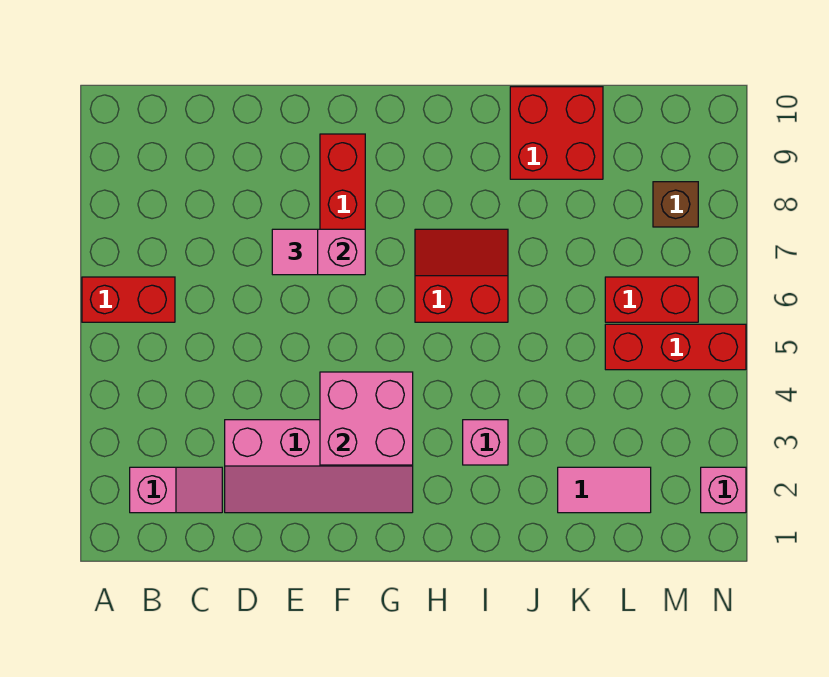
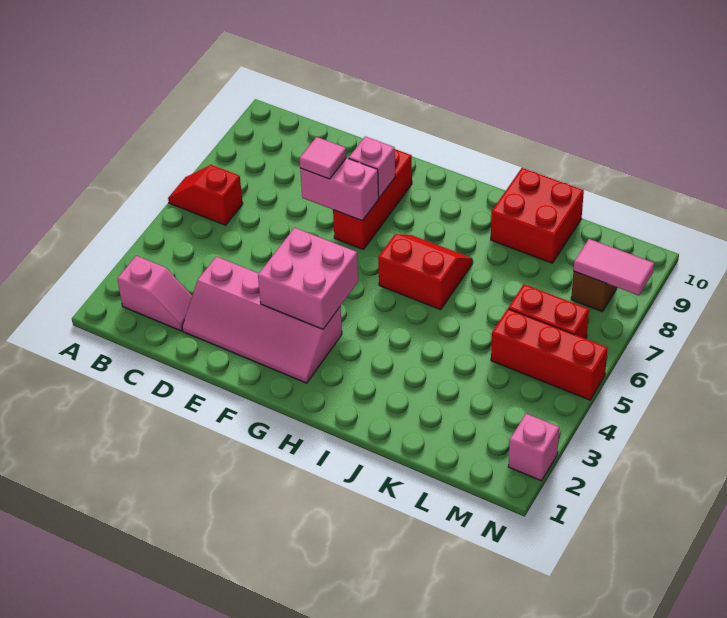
red 1x2 brick [82,277,175,322] -> red 1x2 slope [168,165,243,225]
pink 1x1 brick [463,420,508,465] -> pink 1x1 brick moved to [349,136,395,198]
pink 1x2 tile [558,467,651,513] -> pink 1x2 tile moved to [573,239,654,295]

